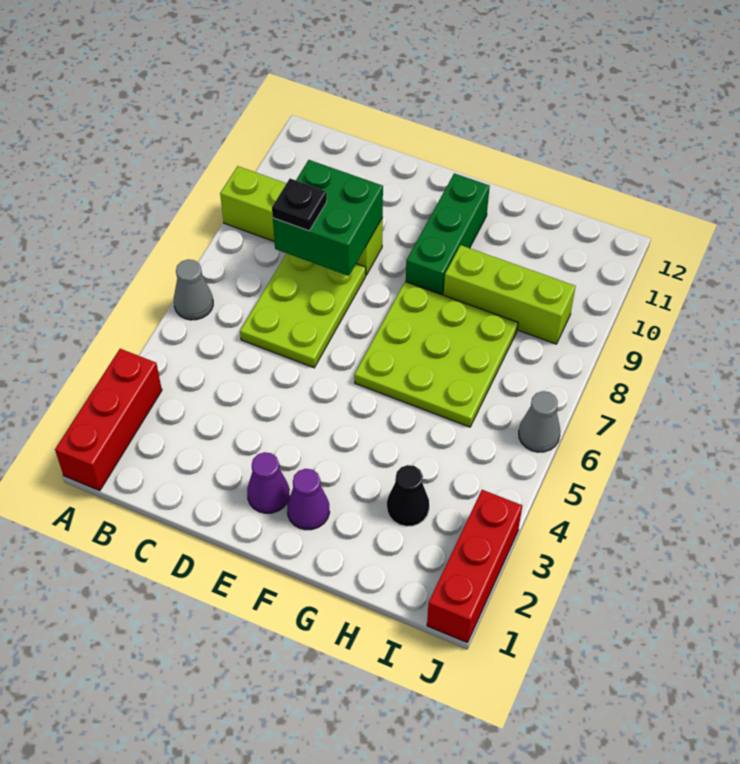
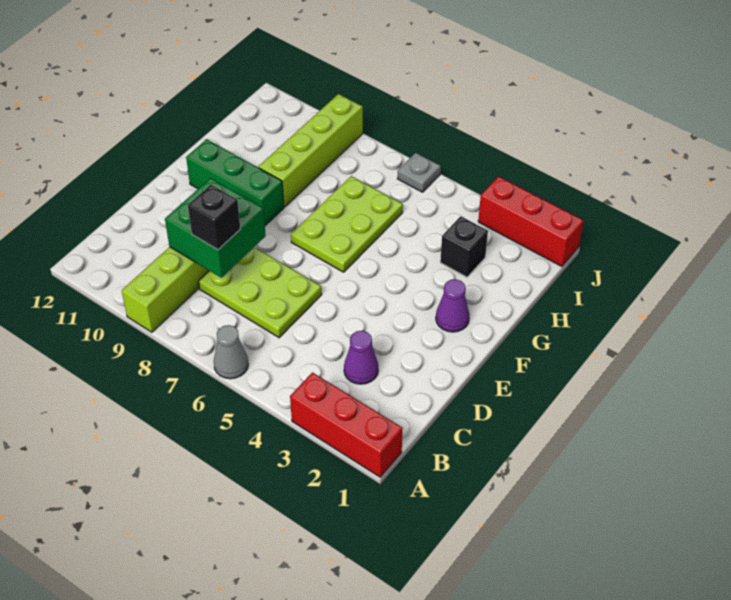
black 1x1 plate [272,179,327,231] -> black 1x1 brick [188,185,240,250]
purple 1x1 cone [247,452,289,513] -> purple 1x1 cone moved to [344,331,378,384]
lime 3x3 plate [354,281,518,427] -> lime 2x3 plate [291,176,403,272]
lime 1x3 brick [444,245,576,344] -> lime 1x4 brick [259,94,363,207]
black 1x1 cone [387,465,429,526] -> black 1x1 brick [440,216,488,277]
grey 1x1 cone [519,391,560,452] -> grey 1x1 plate [397,153,441,192]

